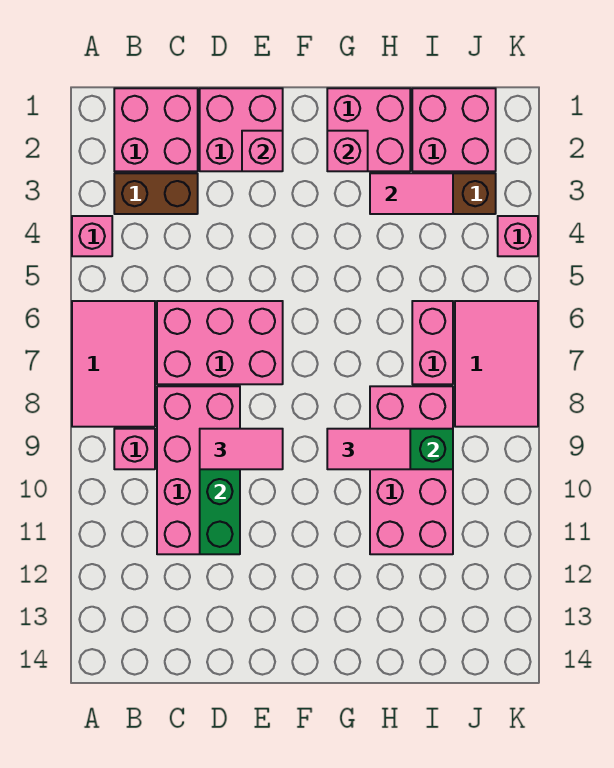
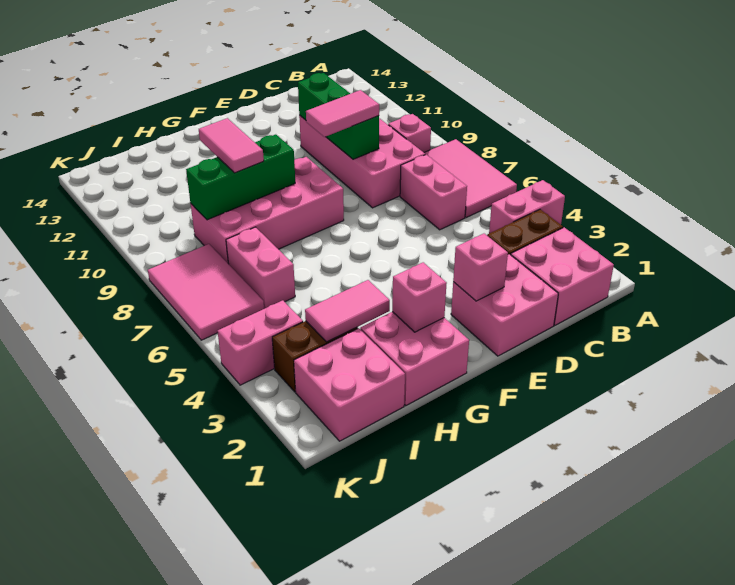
pink 1x1 brick [72,216,112,256] -> pink 1x2 brick [489,180,565,233]
pink 2x3 brick [157,301,283,384] -> pink 1x2 brick [400,155,467,230]
pink 1x2 tile [327,429,410,469] -> pink 1x2 tile turned to [199,118,264,173]
pink 2x4 brick [370,386,453,554] -> pink 2x4 brick turned to [191,157,344,263]
pink 1x1 brick [498,216,538,256] -> pink 1x2 brick [218,300,303,385]

